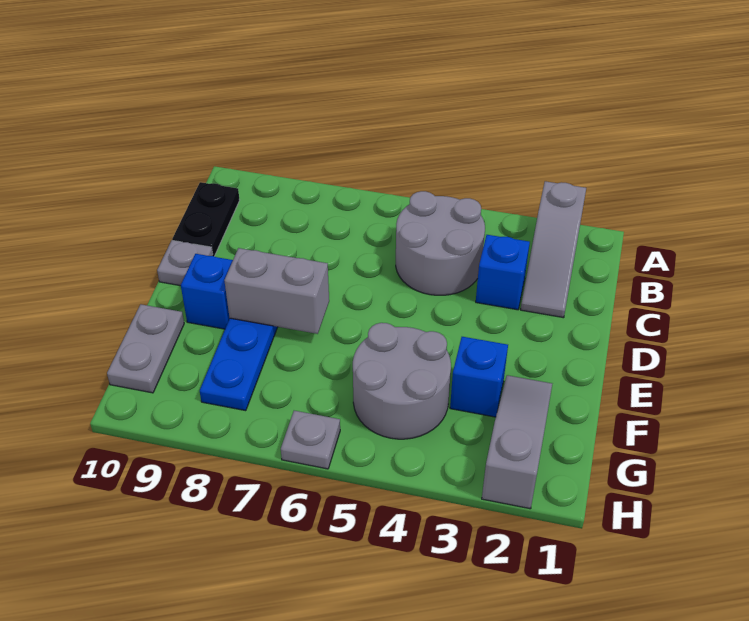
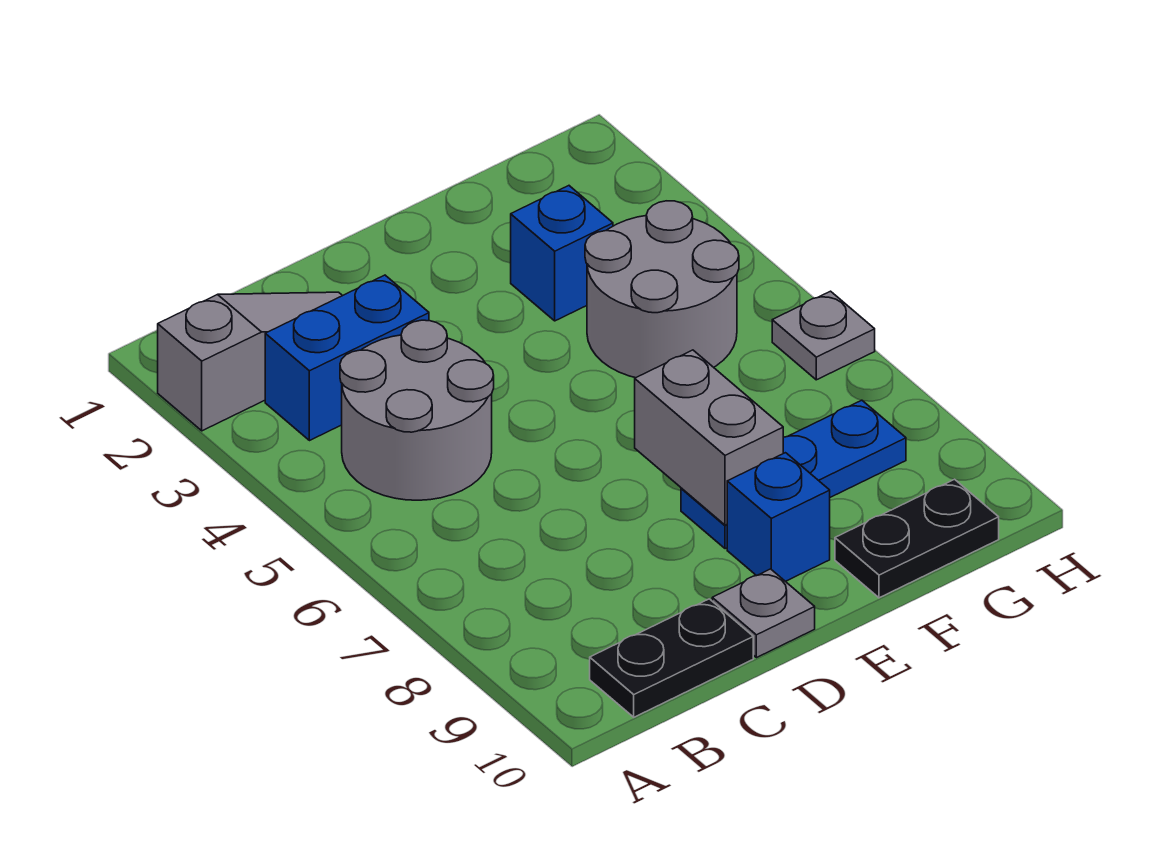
blue 1x1 brick [476,235,530,310] -> blue 1x2 brick [265,275,429,441]
grey 1x3 slope [482,375,552,509] -> none
grey 1x2 plate [107,304,184,393] -> black 1x2 plate [835,479,999,598]

